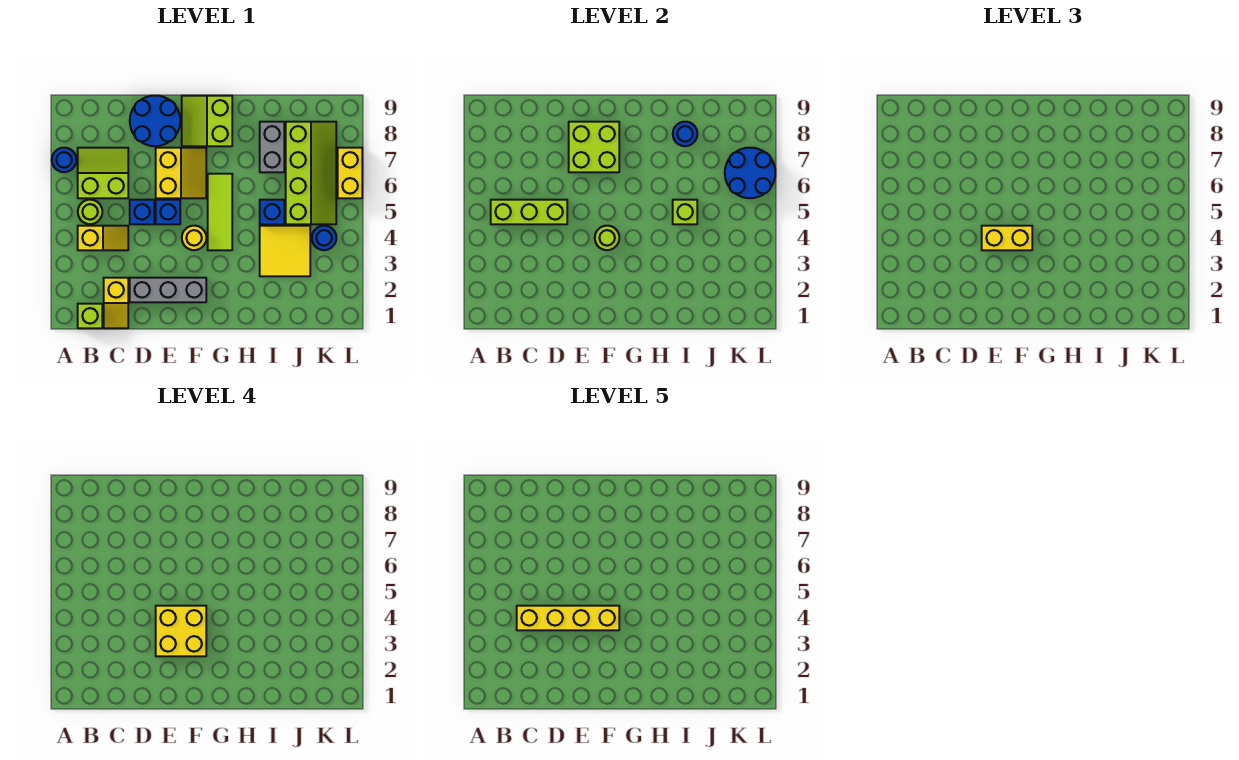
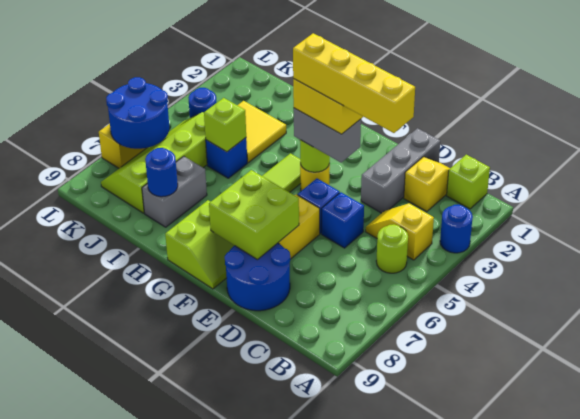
blue 1x1 round brick [52,148,76,172] -> blue 1x1 round brick moved to [440,204,473,253]
lime 1x3 brick [491,200,567,224] -> none
lime 2x2 slope [78,148,128,198] -> none
grey 1x3 brick [130,278,206,302] -> grey 1x3 brick turned to [361,128,440,213]
yellow 1x2 brick [982,226,1032,250] -> grey 1x2 brick [294,108,361,163]

